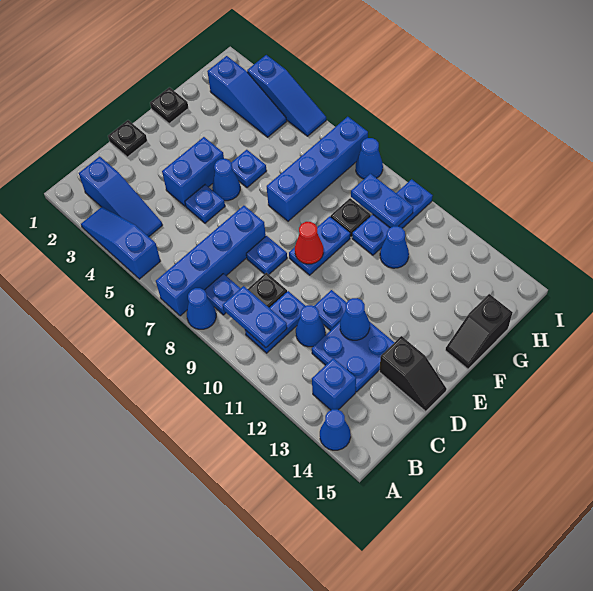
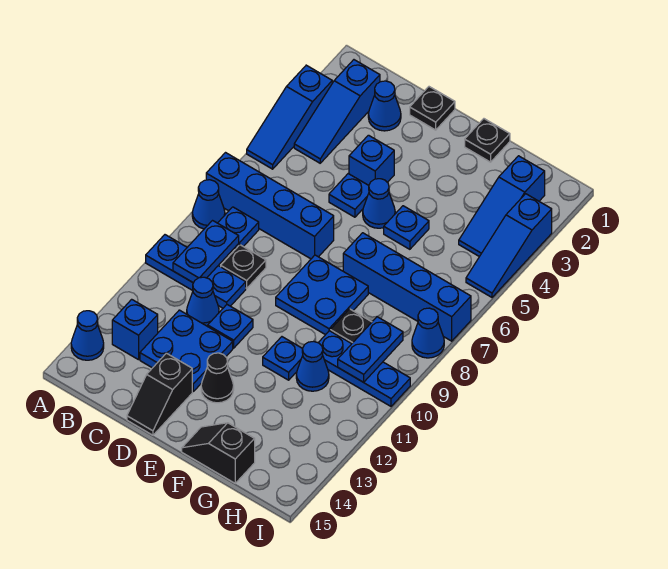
blue 1x3 slope [81,207,160,279] -> blue 1x3 slope turned to [247,65,332,169]
blue 1x2 plate [245,291,305,353] -> blue 1x3 plate [146,235,246,308]
blue 1x2 brick [162,137,224,206] -> blue 1x1 brick [349,135,394,185]
blue 1x1 plate [246,236,287,274] -> blue 1x1 plate moved to [263,337,303,380]
blue 1x1 cone [340,298,370,340] -> blue 1x1 cone moved to [368,81,401,131]
blue 1x2 plate [289,216,350,275] -> blue 2x2 plate [276,255,368,335]
red 1x1 cone [295,222,323,264] -> none
none -> black 1x1 cone [201,353,234,403]

